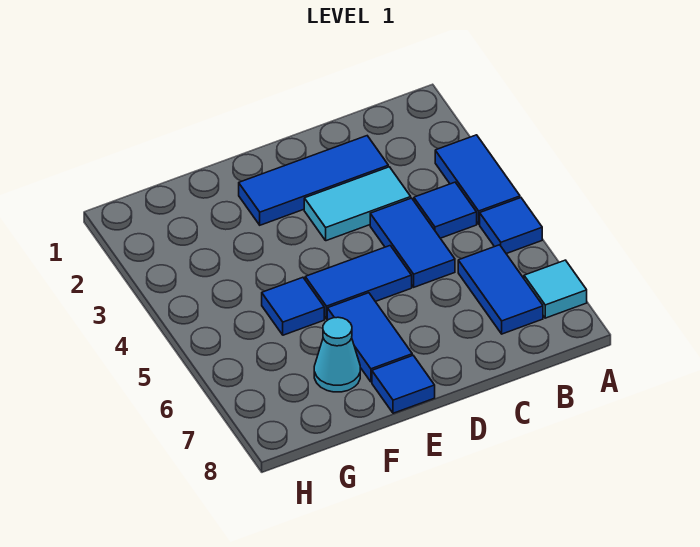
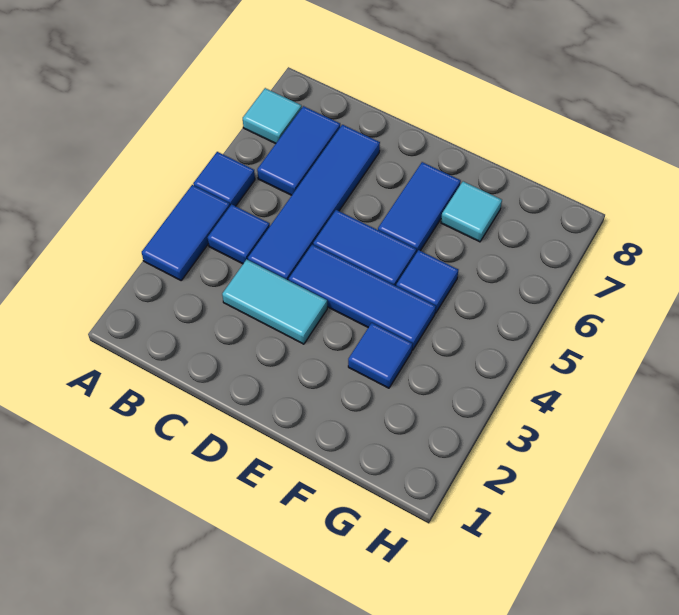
blue 1x3 tile [239,136,388,225] -> blue 1x3 tile moved to [289,245,436,350]
blue 1x2 tile [370,198,455,287] -> blue 1x4 tile [248,125,380,281]
blue 1x1 tile [372,355,435,413] -> blue 1x1 tile moved to [348,323,412,388]
cyan 1x1 cone [314,317,360,392] -> cyan 1x1 tile [441,181,502,242]

